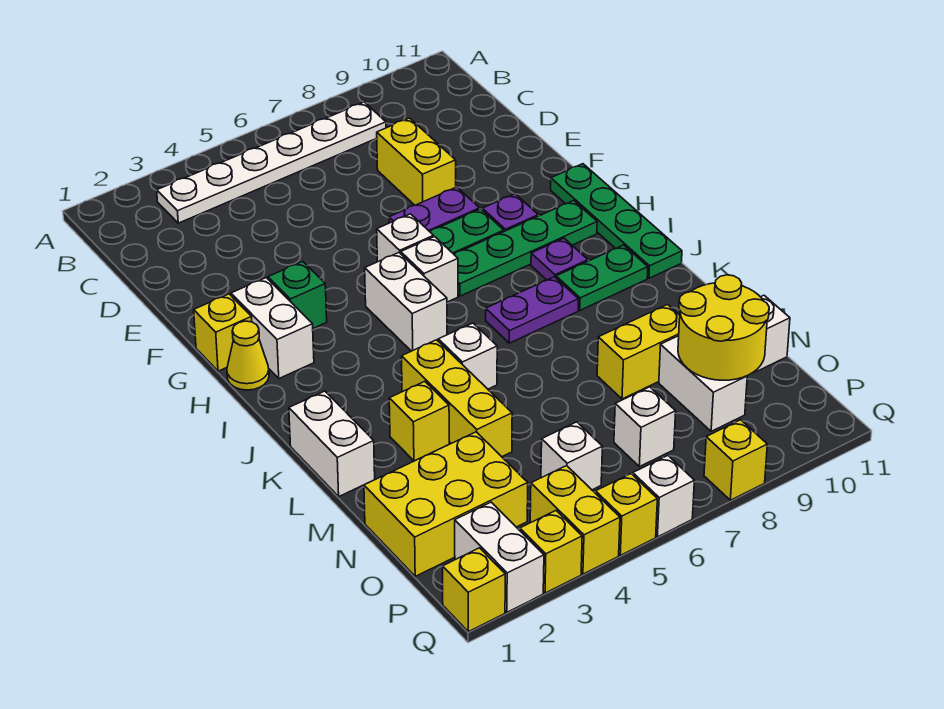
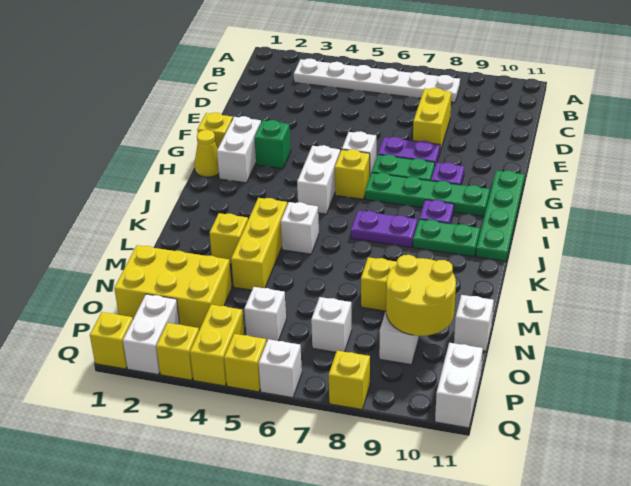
white 1x1 brick [401,237,458,302] -> yellow 1x1 brick [335,149,370,199]
white 1x2 brick [289,391,375,496] -> white 1x2 brick moved to [435,343,483,428]

